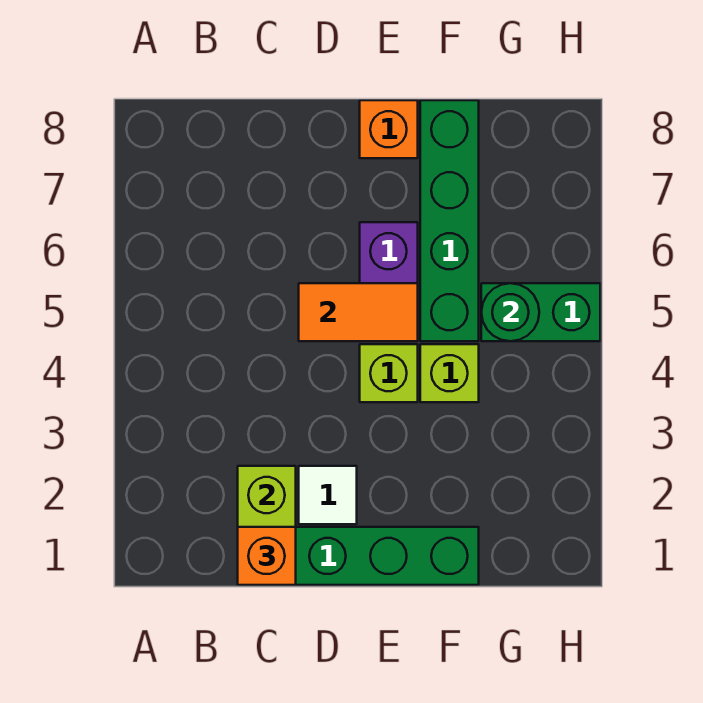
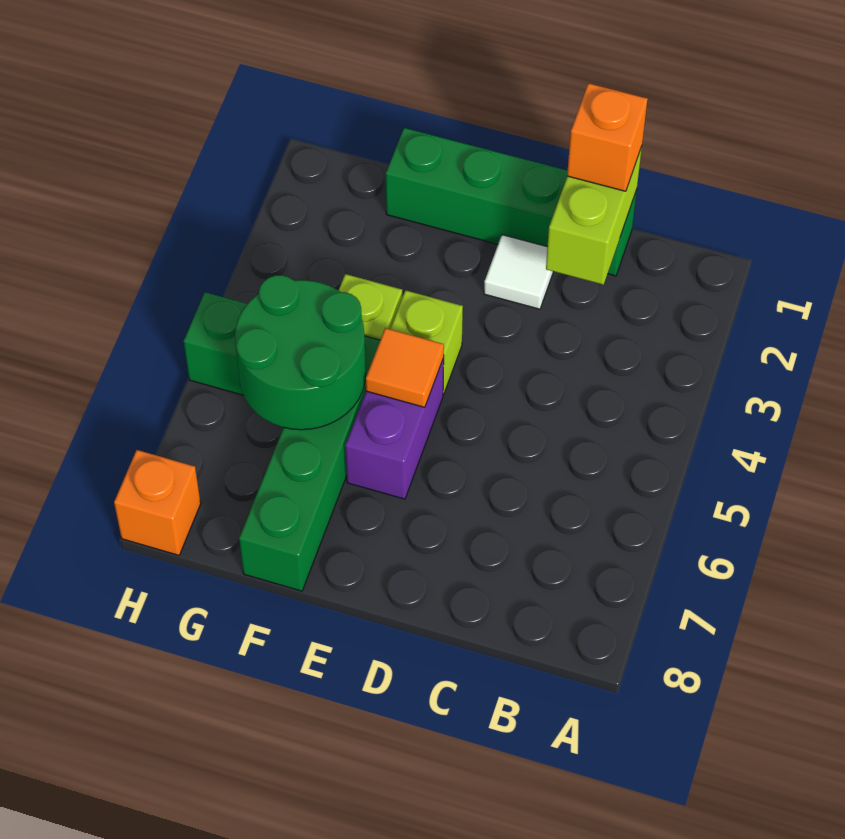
orange 1x2 tile [299,283,418,341] -> orange 1x1 tile [366,328,444,407]
orange 1x1 brick [360,100,418,158] -> orange 1x1 brick moved to [114,450,201,555]
green 1x1 round brick [481,283,539,341] -> green 2x2 round brick [235,275,366,430]

